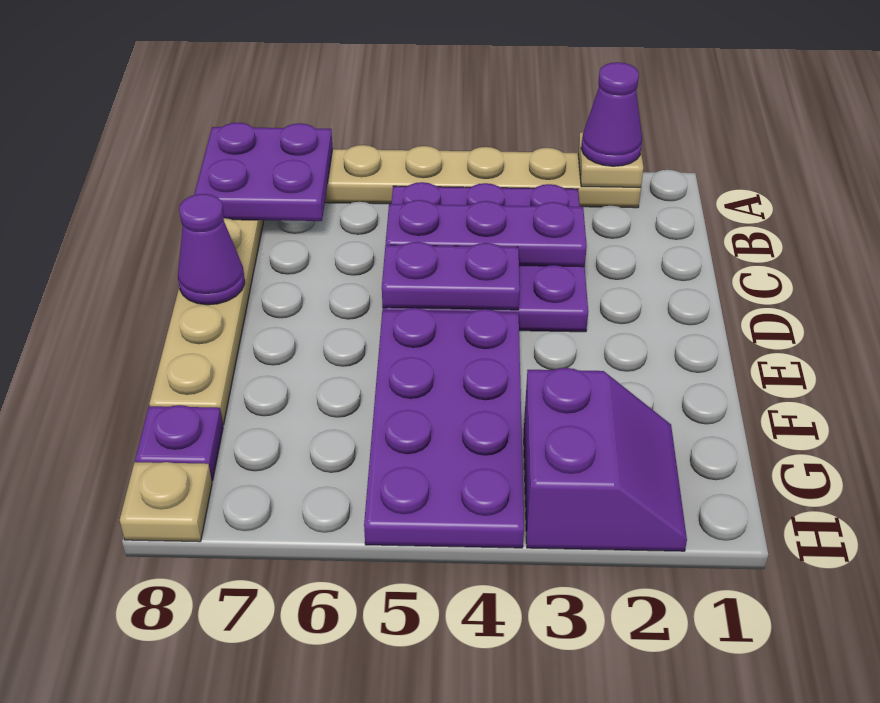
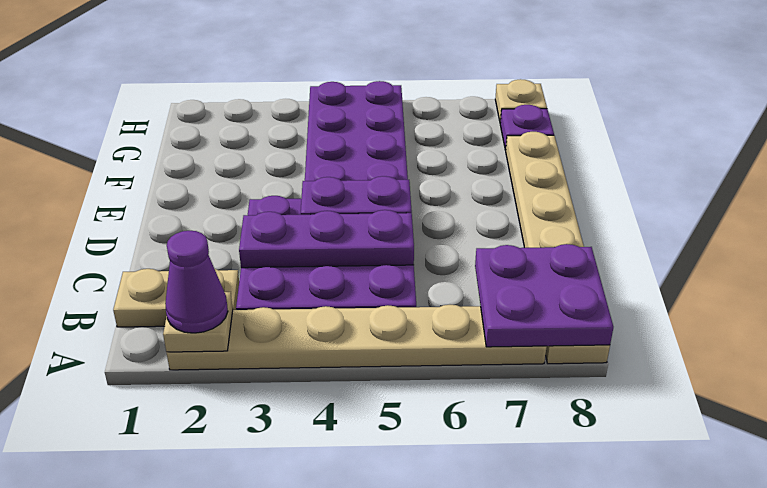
none -> tan 1x2 plate [113,269,239,327]
purple 1x1 cone [178,194,245,305] -> none
purple 2x2 slope [524,368,687,551] -> none

